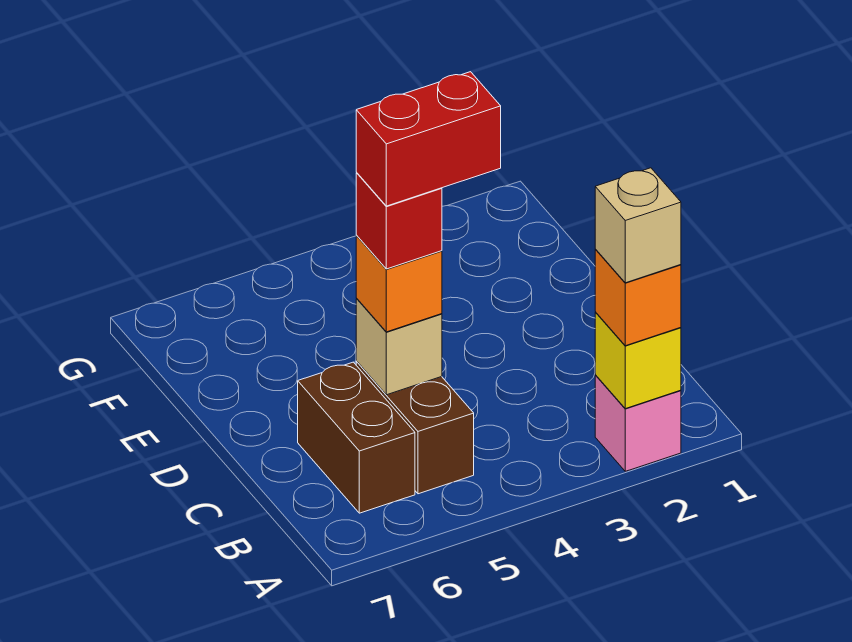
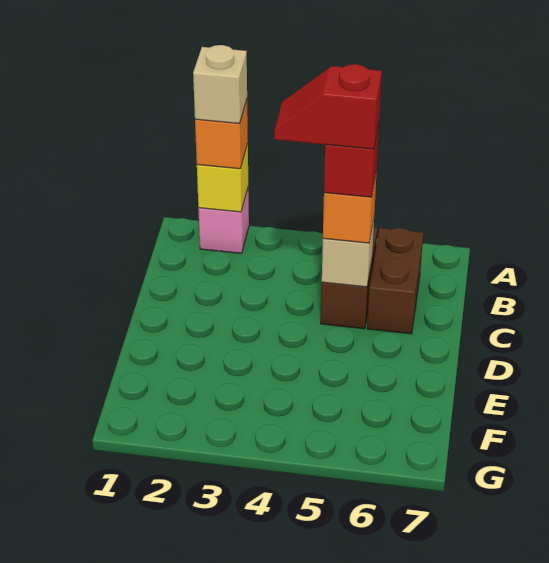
red 1x2 brick [356,72,501,206] -> red 1x2 slope [274,64,382,149]

